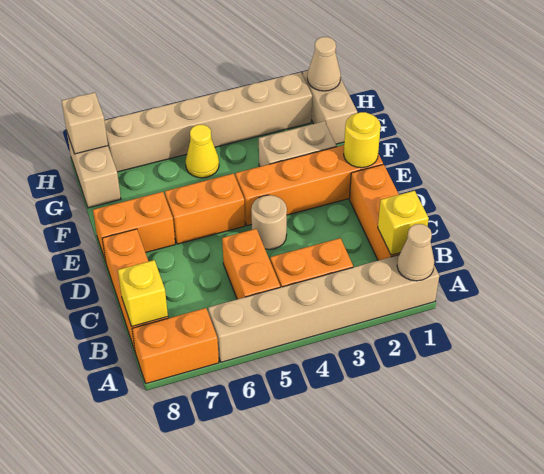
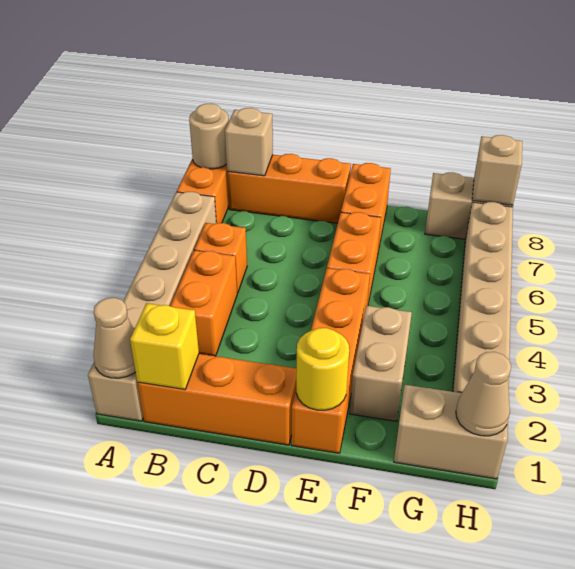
orange 1x2 brick [222,229,280,299] -> orange 1x1 brick [194,223,247,293]
yellow 1x1 brick [118,260,168,326] -> tan 1x1 brick [225,108,273,176]
tan 1x1 round brick [251,195,287,250] -> tan 1x1 round brick moved to [189,104,229,169]
yellow 1x1 cone [185,125,219,178] -> none

